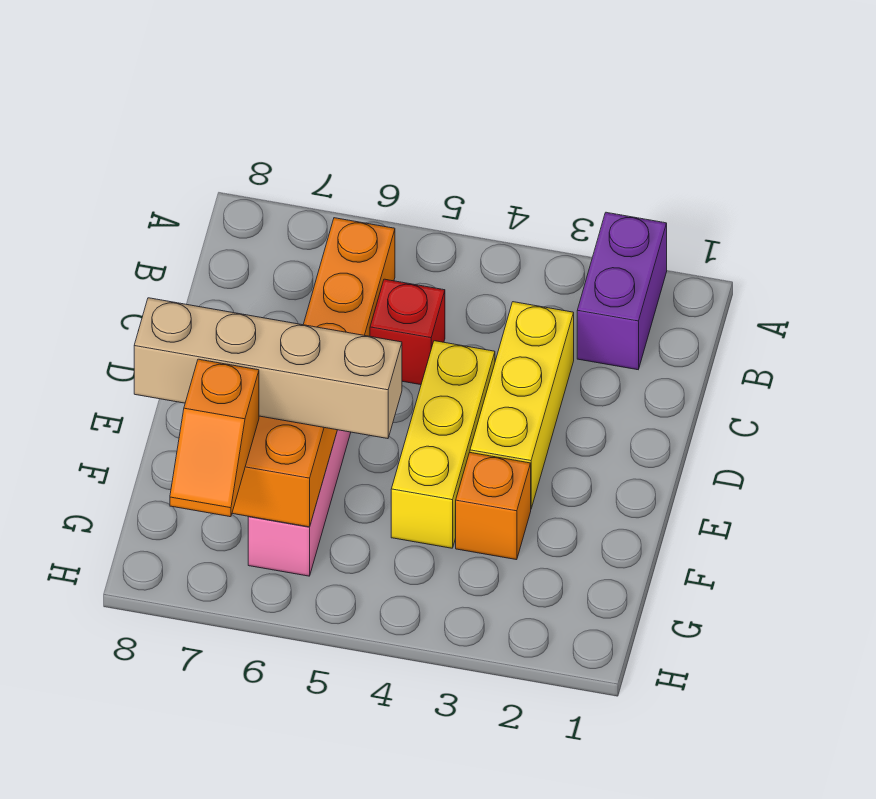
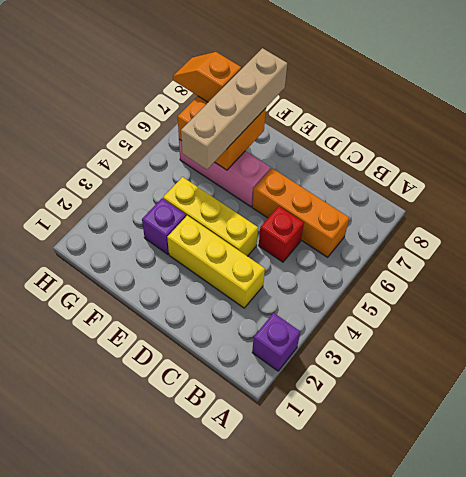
purple 1x2 brick [577,212,667,370] -> purple 1x1 brick [252,313,300,371]
orange 1x1 brick [456,453,531,560] -> purple 1x1 brick [142,198,186,254]

